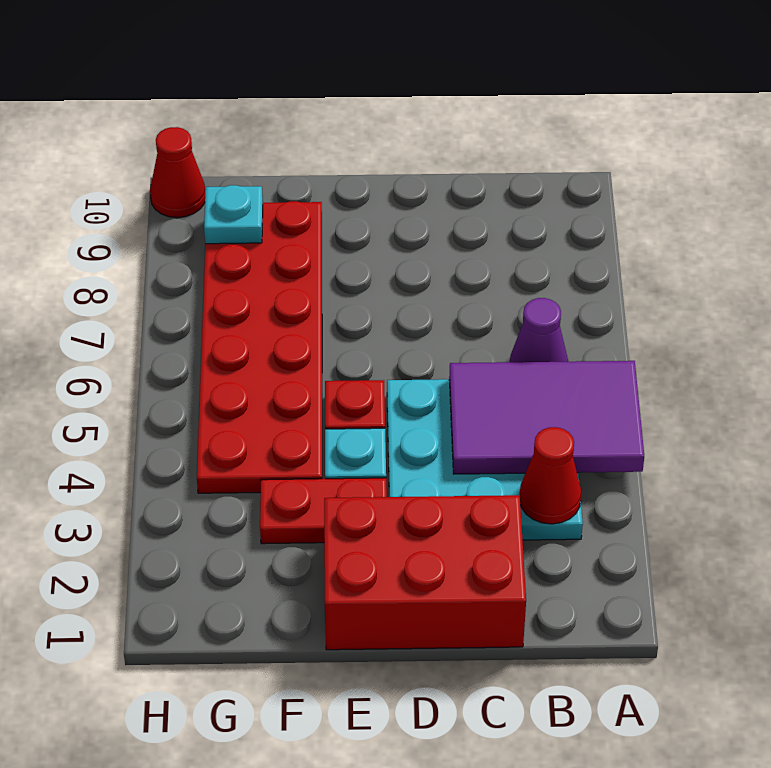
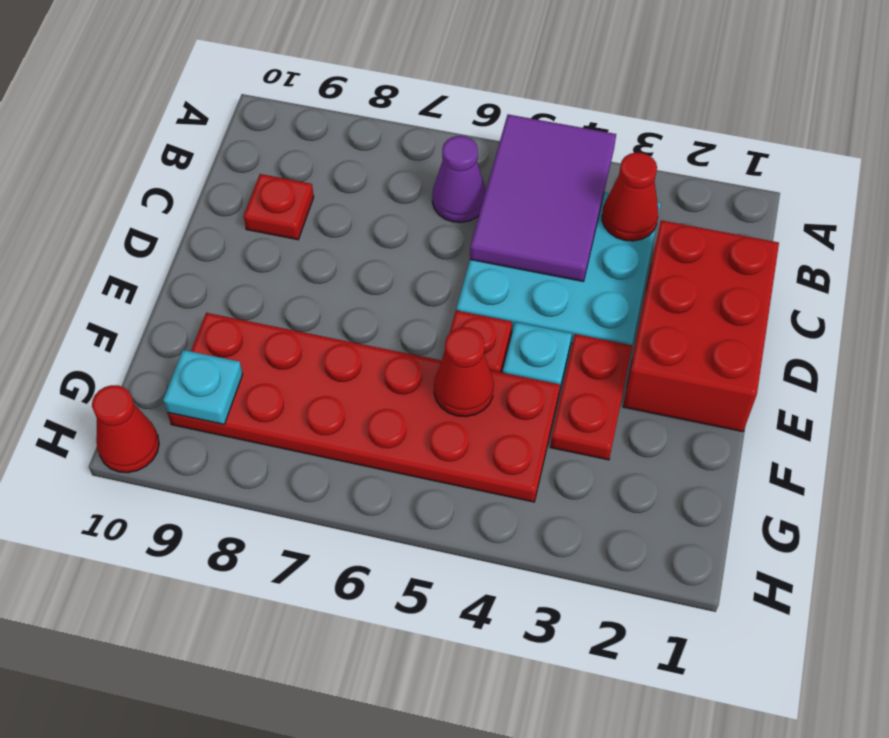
none -> red 1x1 plate [244,174,314,240]
none -> red 1x1 cone [434,327,494,417]

